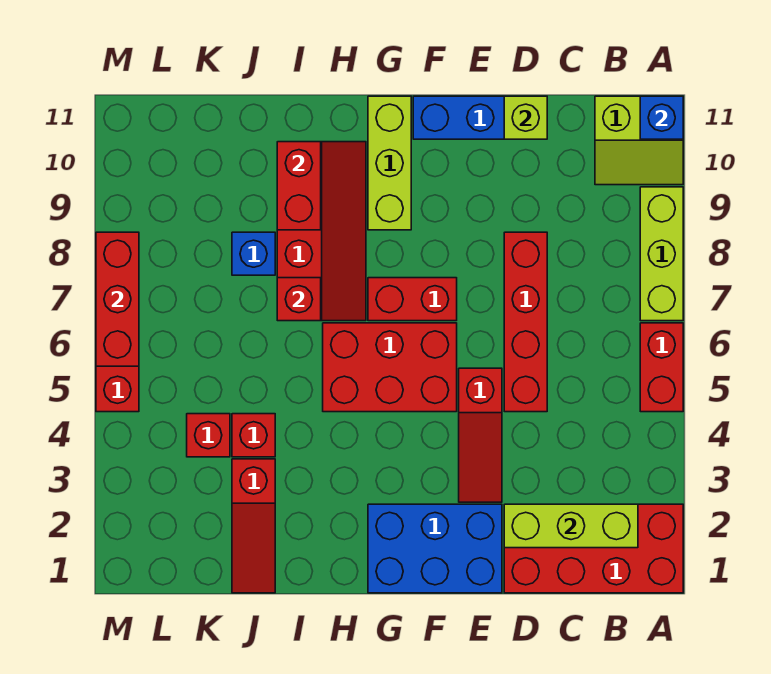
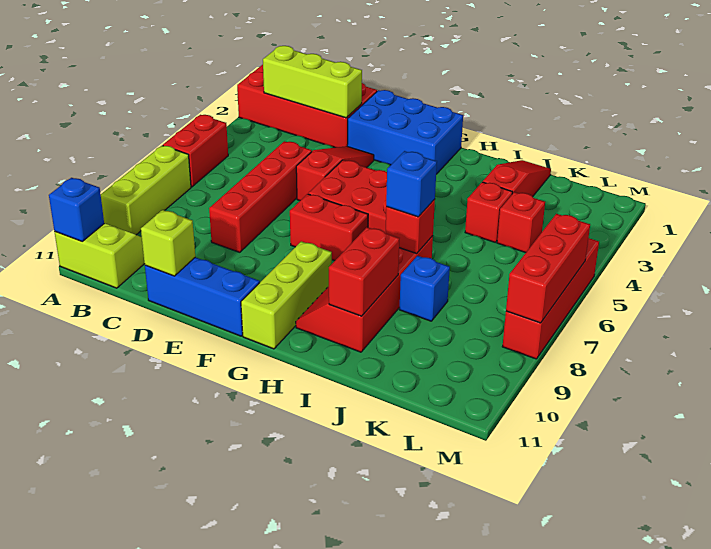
none -> blue 1x1 brick [386,151,437,217]

